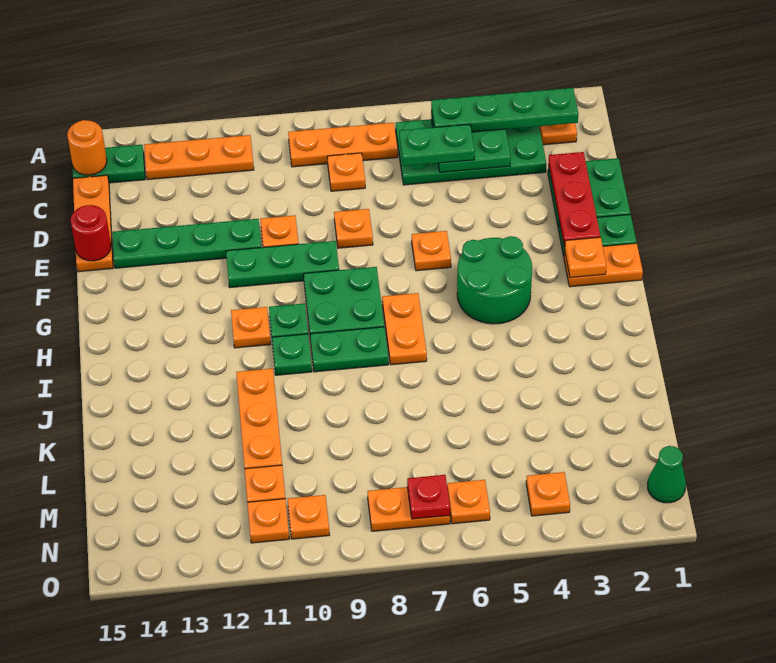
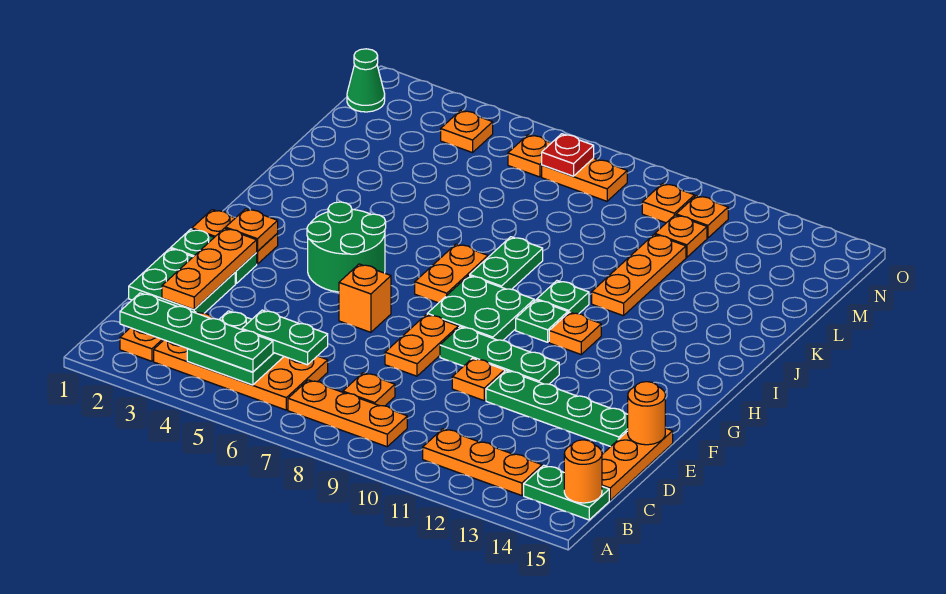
green 2x4 plate [396,119,546,185] -> orange 2x4 plate [154,312,328,410]
red 1x3 plate [548,152,600,248] -> orange 1x3 plate [162,228,257,310]
orange 1x1 plate [334,209,373,248] -> orange 1x2 plate [385,314,458,376]
red 1x1 round brick [71,205,111,261] -> orange 1x1 round brick [628,382,665,445]
orange 1x1 plate [412,231,451,271] -> orange 1x1 brick [339,264,391,332]
green 1x2 plate [310,327,389,372] -> green 1x2 plate turned to [470,237,543,289]

